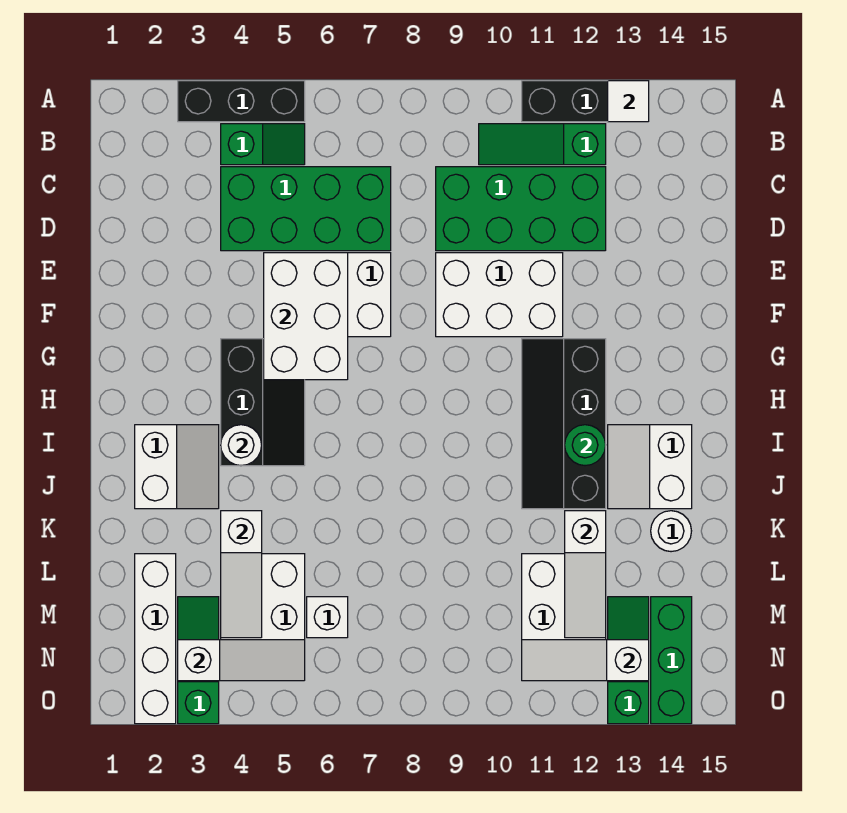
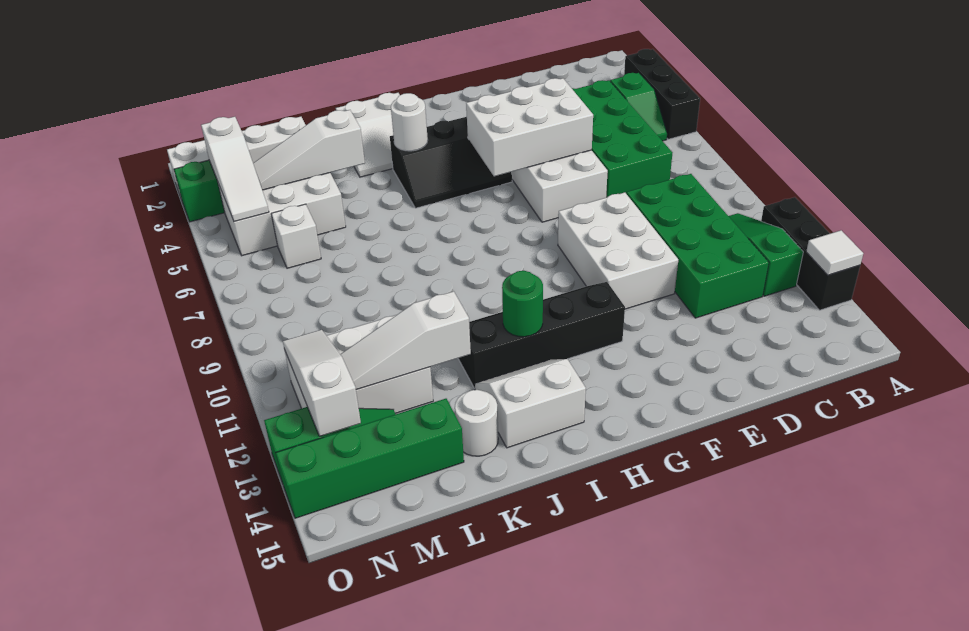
green 1x3 brick [651,597,692,724] -> green 1x4 brick [276,399,464,518]

